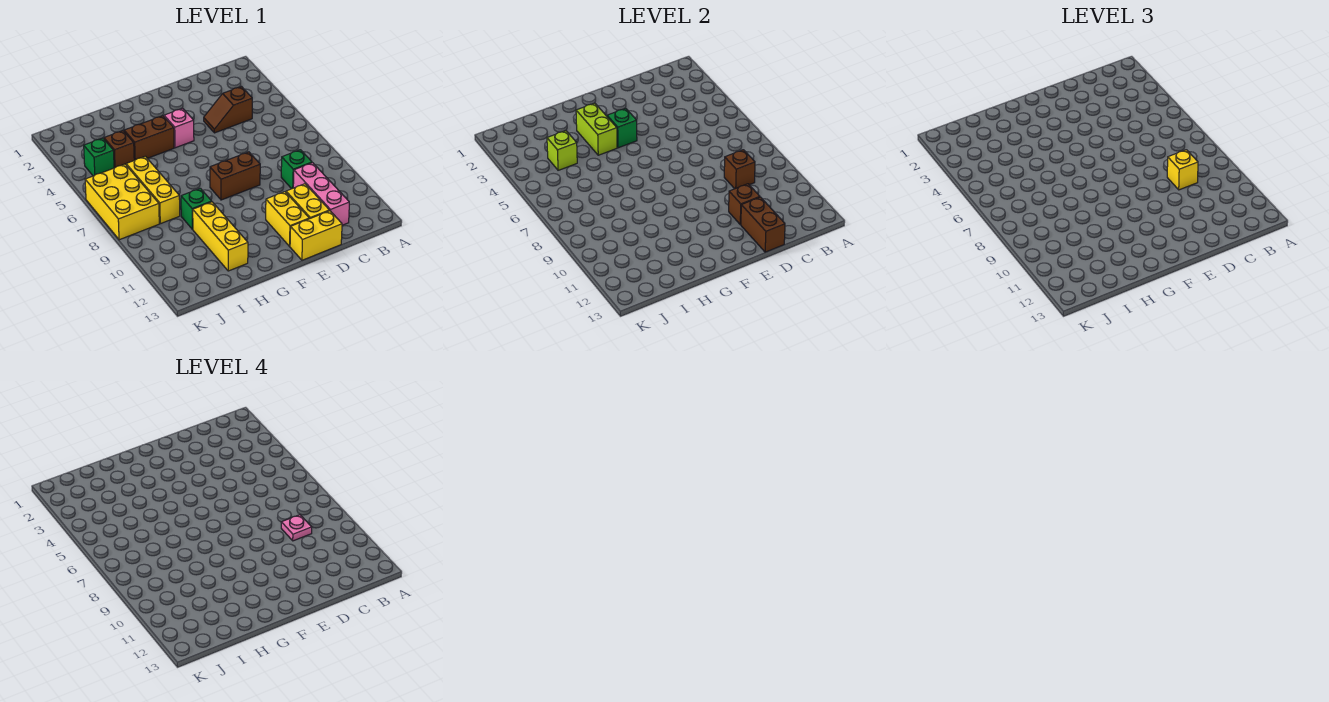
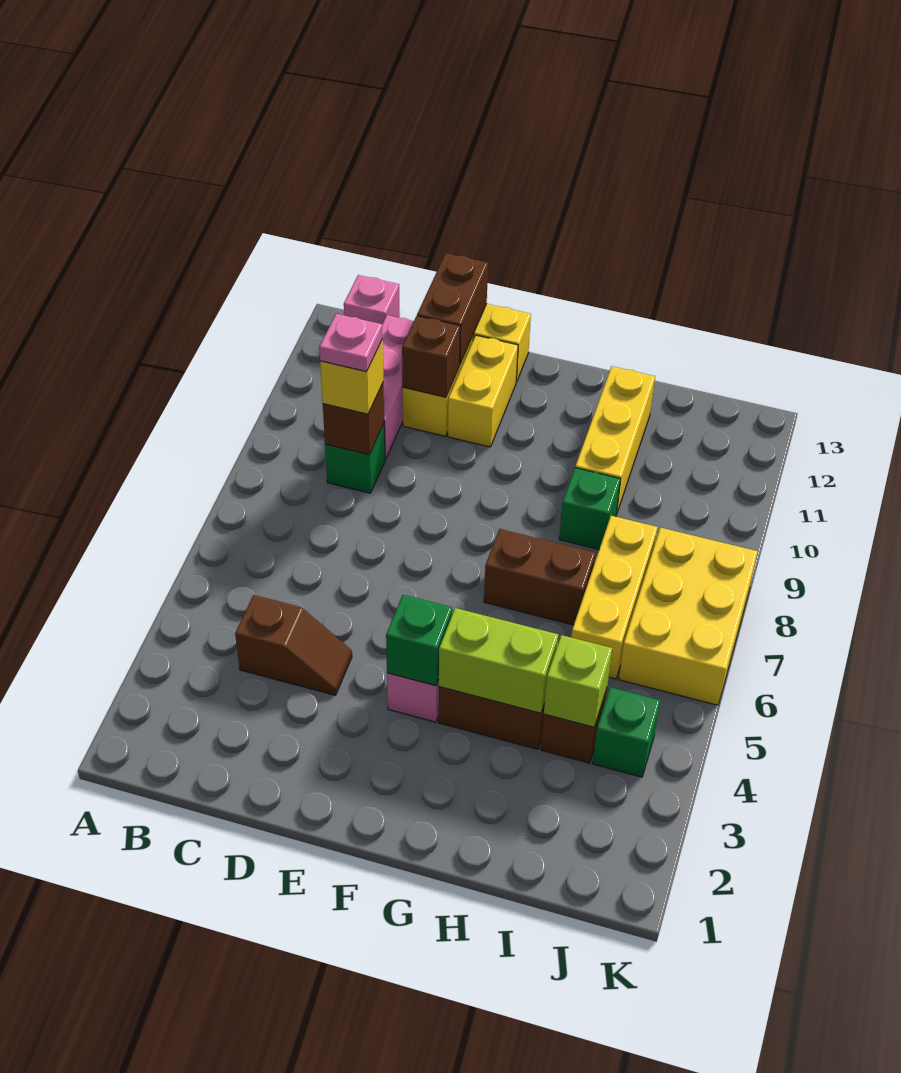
none -> pink 1x1 brick [344,275,400,324]
brown 1x2 brick [210,152,260,200] -> brown 1x2 brick moved to [484,529,596,625]
lime 1x2 brick [576,103,617,155] -> lime 1x2 brick turned to [438,608,558,713]

